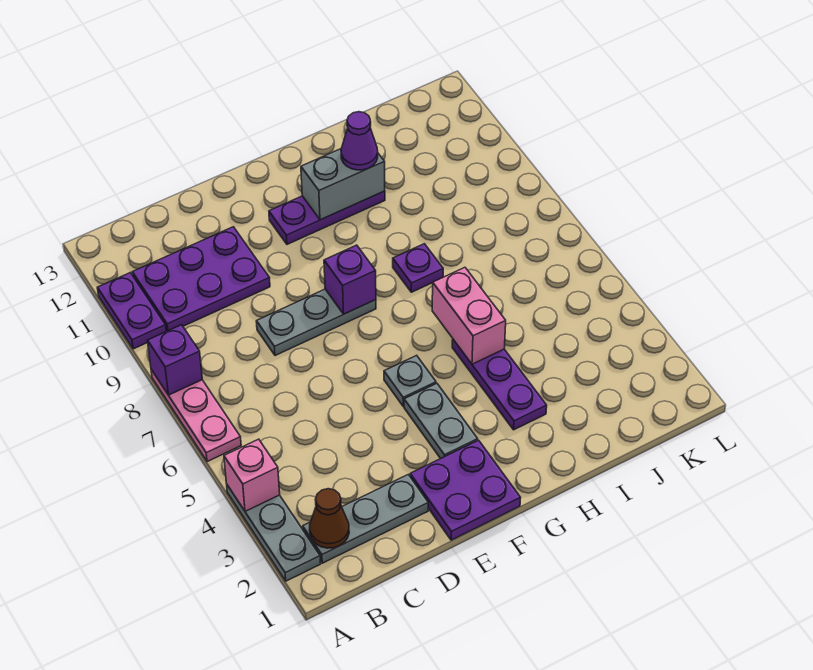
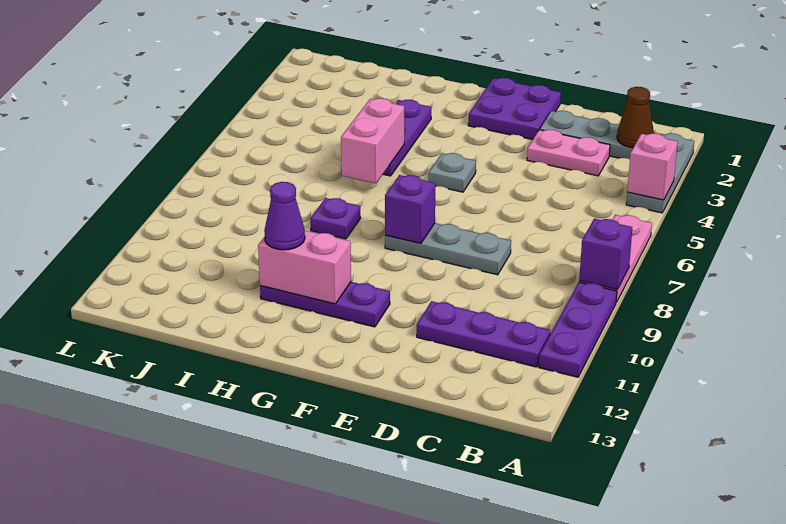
purple 1x2 plate [97,273,166,349] -> purple 1x3 plate [539,282,617,377]
purple 2x3 plate [132,227,270,331] -> purple 1x3 plate [417,301,550,367]
none -> pink 1x2 plate [527,130,610,176]
grey 1x2 plate [404,383,478,459] -> none
grey 1x2 brick [301,149,385,220] -> pink 1x2 brick [258,230,351,304]

